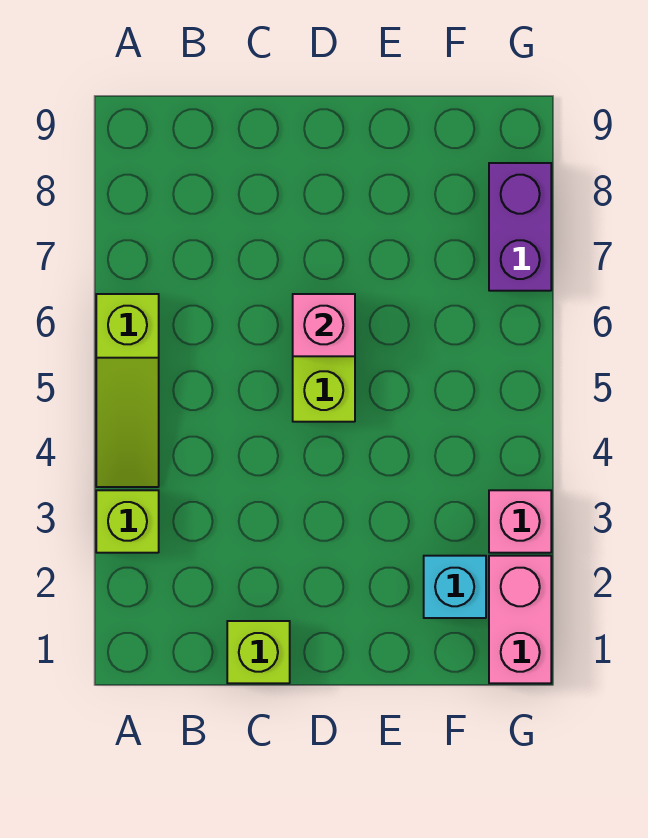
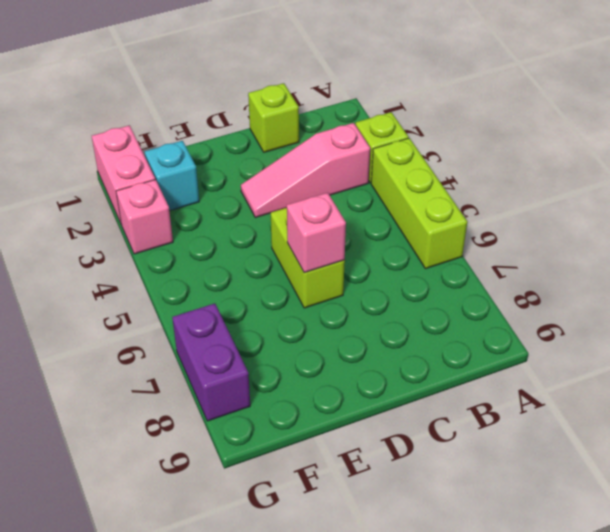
lime 1x3 slope [96,294,159,487] -> lime 1x3 brick [371,138,467,269]
none -> pink 1x3 slope [241,123,370,218]

